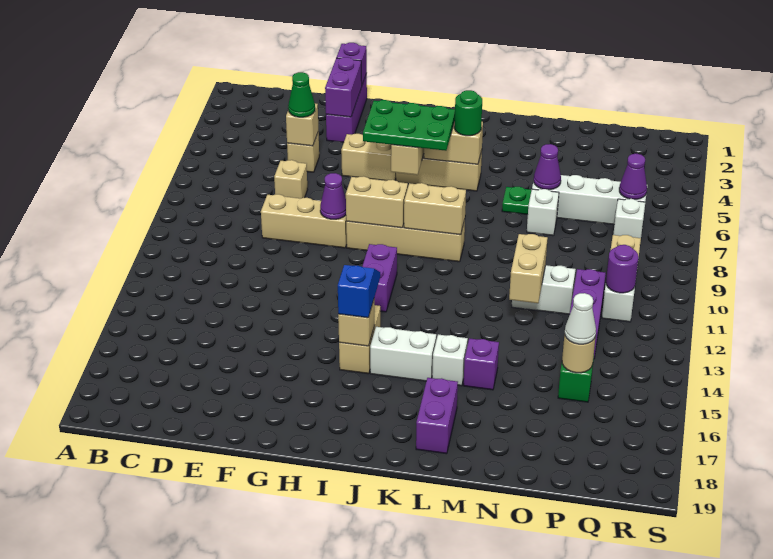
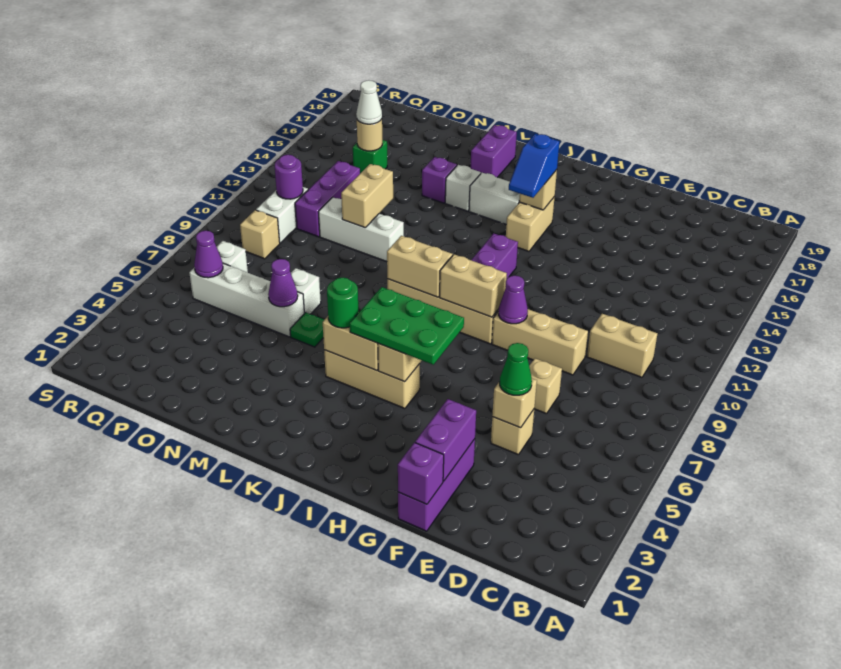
tan 1x2 brick [341,134,396,181] -> tan 1x2 brick moved to [587,314,657,377]
white 1x2 brick [512,265,576,314] -> white 1x3 brick [318,197,404,262]

